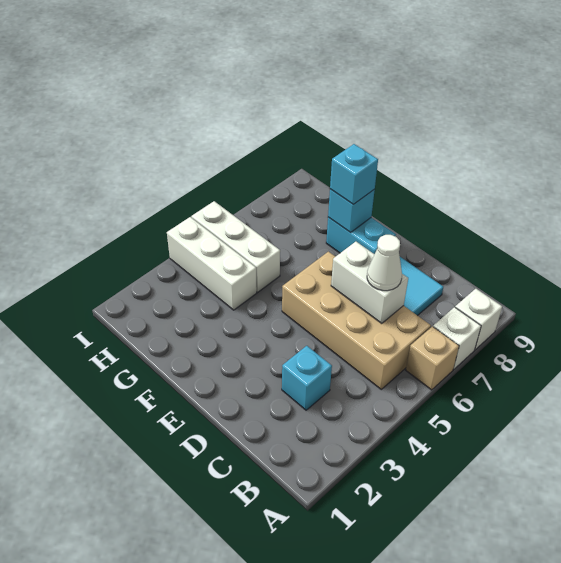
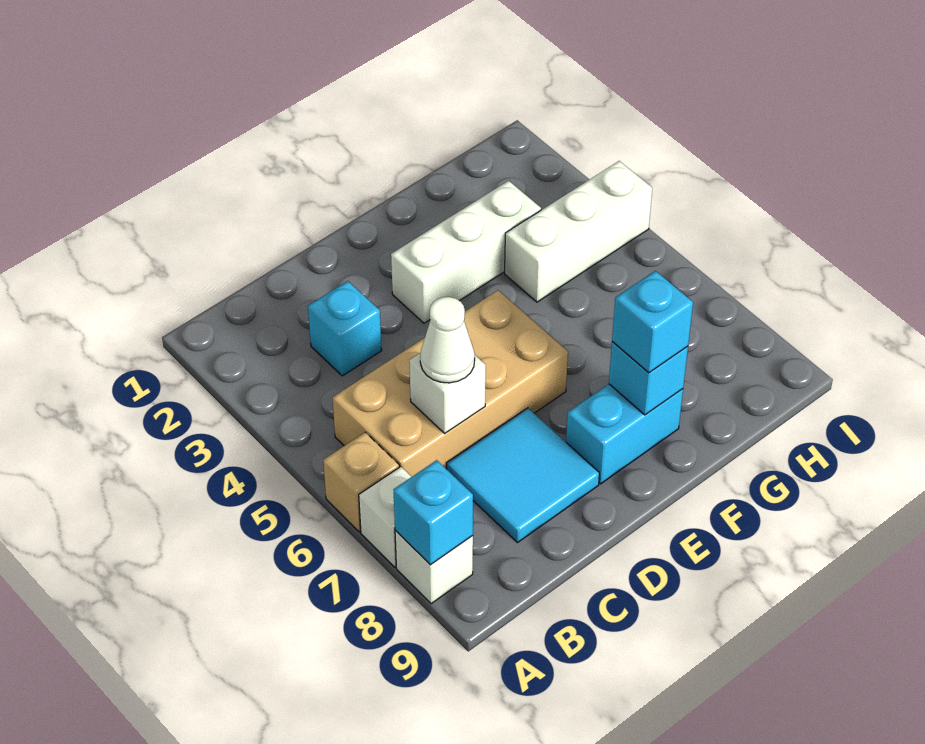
none -> cyan 1x1 brick [394,460,473,565]
white 1x2 brick [331,242,408,323] -> white 1x1 brick [409,353,486,433]
white 1x3 brick [191,201,280,292] -> white 1x3 brick moved to [391,181,541,323]

